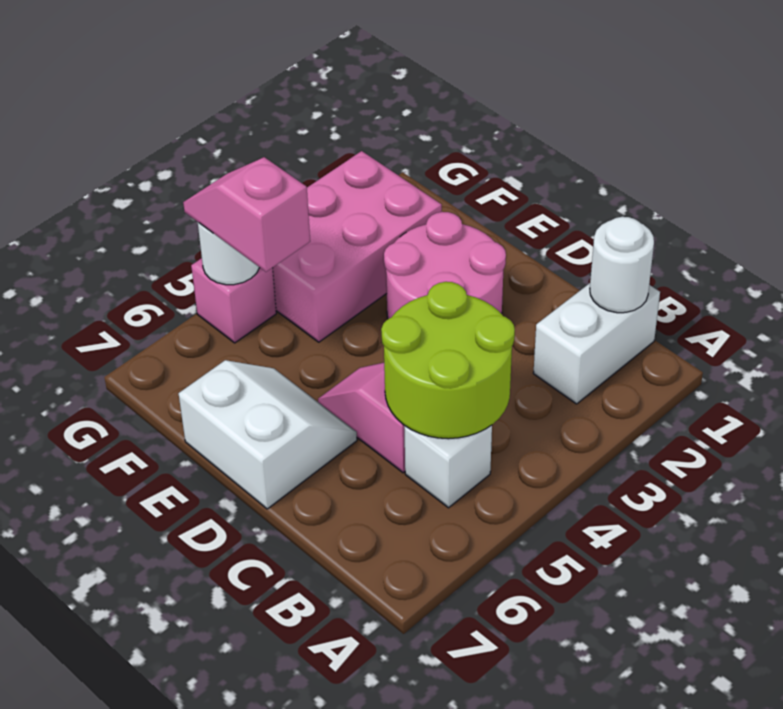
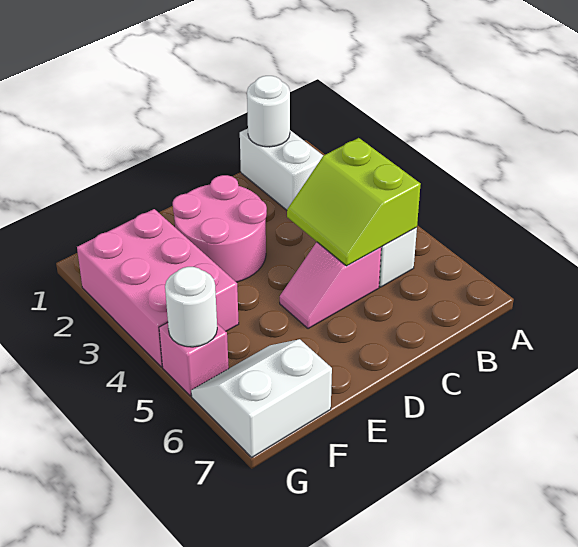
lime 2x2 round brick [381,282,515,439] -> lime 2x2 slope [287,138,421,266]
white 2x2 slope [179,360,357,509] -> white 2x2 slope moved to [191,339,332,457]
pink 1x2 slope [183,157,310,272] -> none

